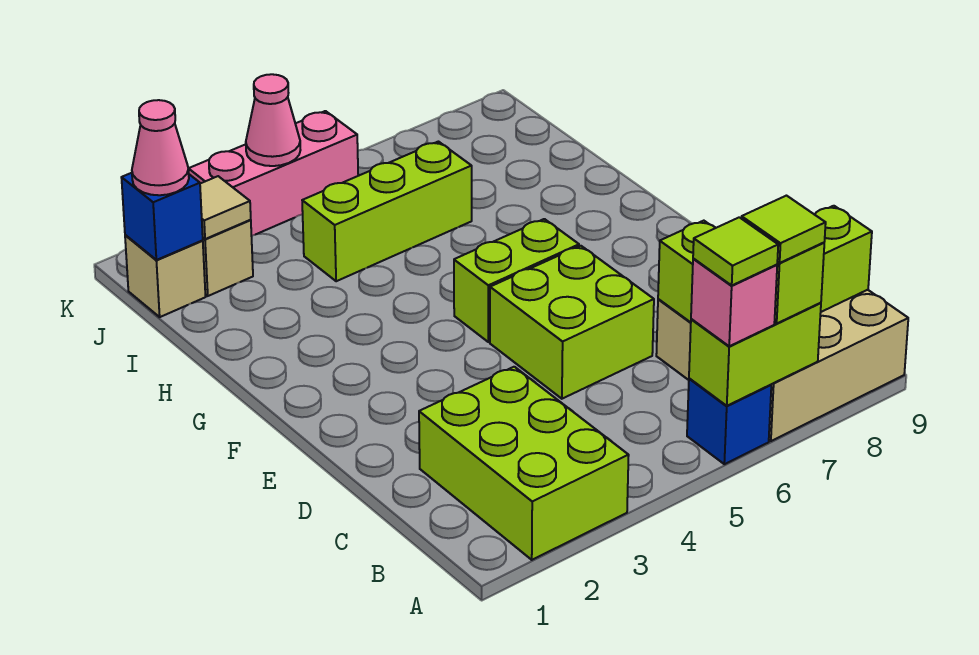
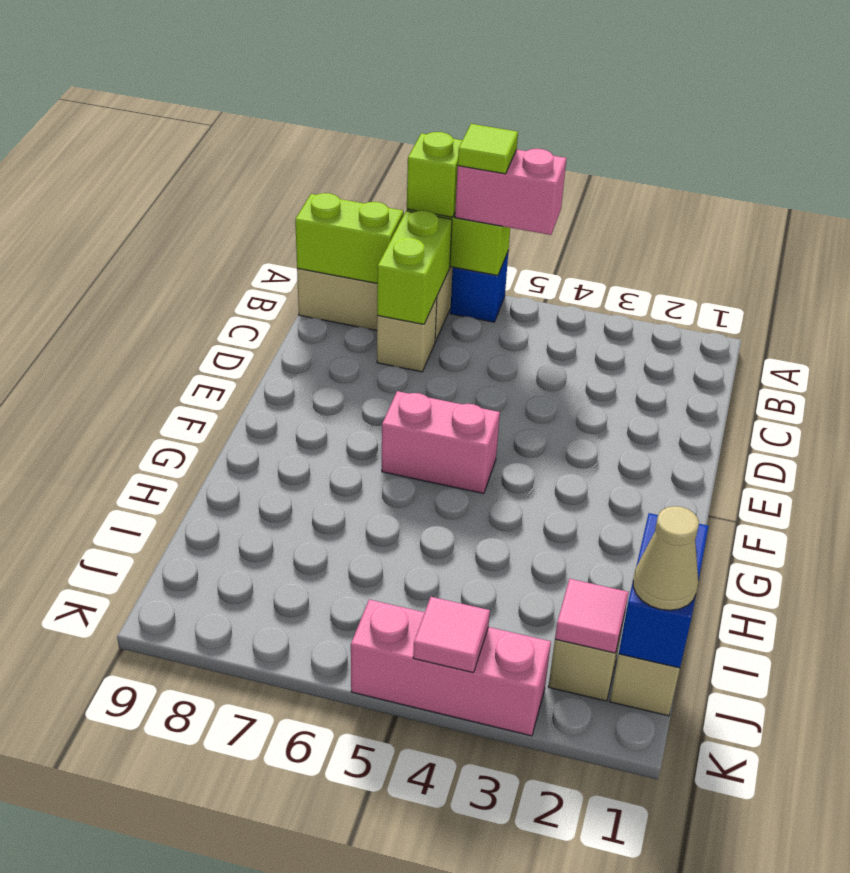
lime 2x3 brick [419,367,629,560] -> none
pink 1x1 brick [691,258,777,346] -> pink 1x2 brick [455,149,567,235]
lime 1x1 tile [742,196,826,263] -> none
lime 2x2 brick [490,246,654,399] -> none
lime 1x2 brick [454,219,579,342] -> pink 1x2 brick [382,391,500,494]
lime 1x3 brick [302,142,472,281] -> none
blue 1x1 brick [121,173,203,260] -> blue 1x2 brick [619,513,709,668]
pink 1x1 cone [132,100,189,195] -> tan 1x1 cone [633,506,699,610]
tan 1x1 tile [200,176,251,239] -> pink 1x1 tile [555,579,629,653]
pink 1x1 cone [246,74,300,166] -> pink 1x1 tile [413,597,490,673]

